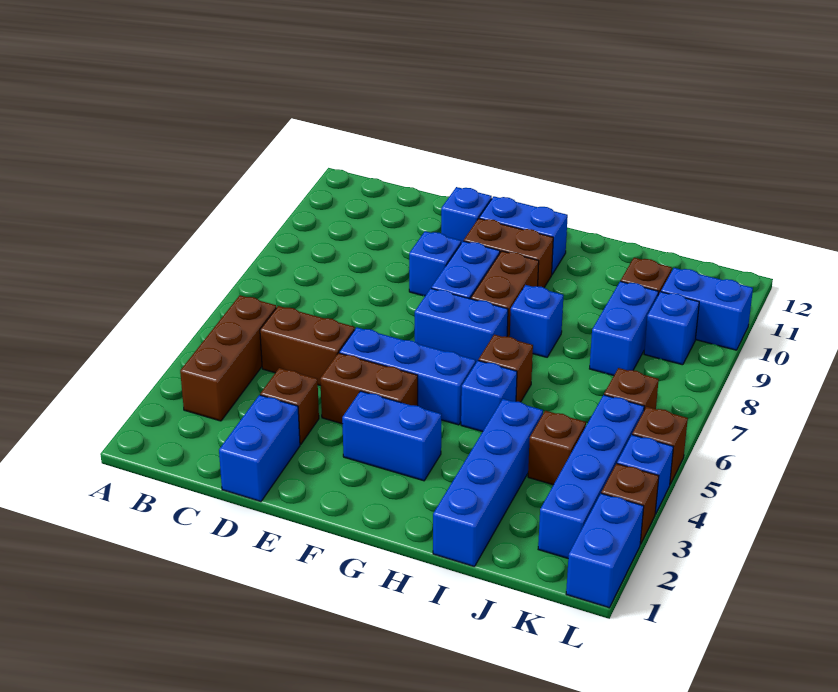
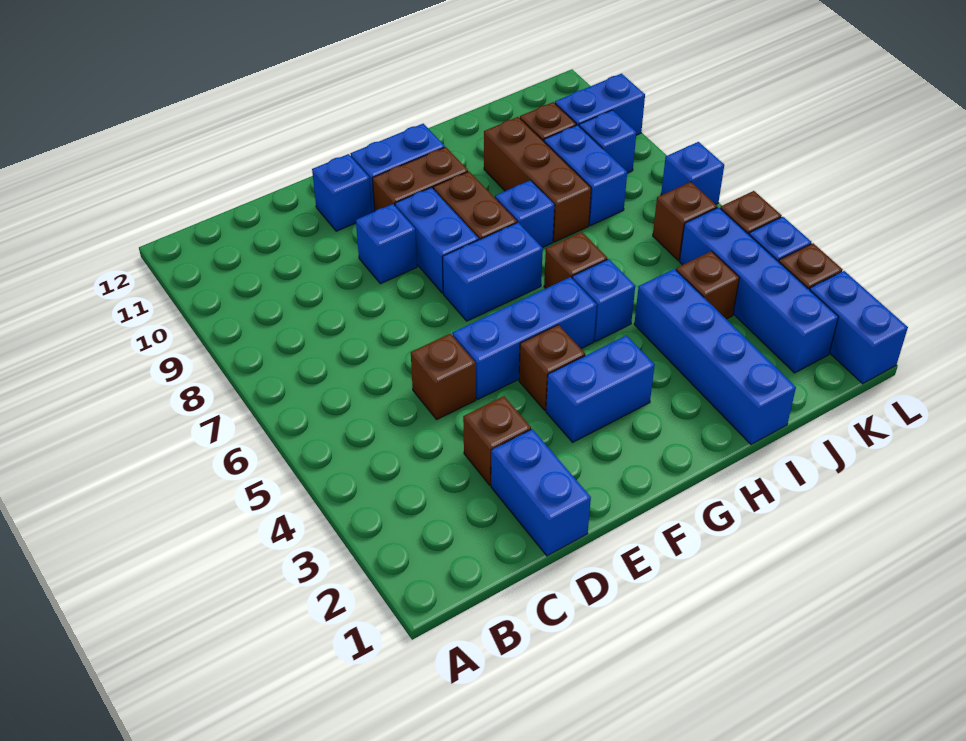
brown 1x3 brick [180,295,276,421] -> brown 1x3 brick moved to [484,117,591,242]
brown 1x2 brick [260,306,355,386] -> brown 1x1 brick [411,334,476,419]
brown 1x2 brick [320,353,418,424] -> brown 1x1 brick [519,325,585,410]
none -> blue 1x1 brick [661,142,724,204]

